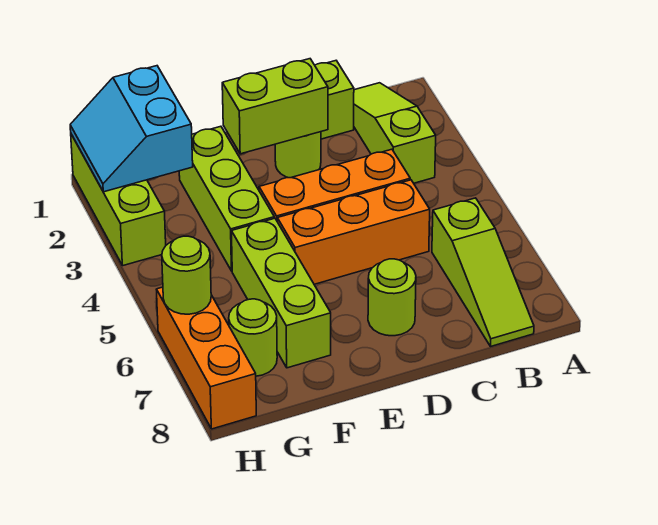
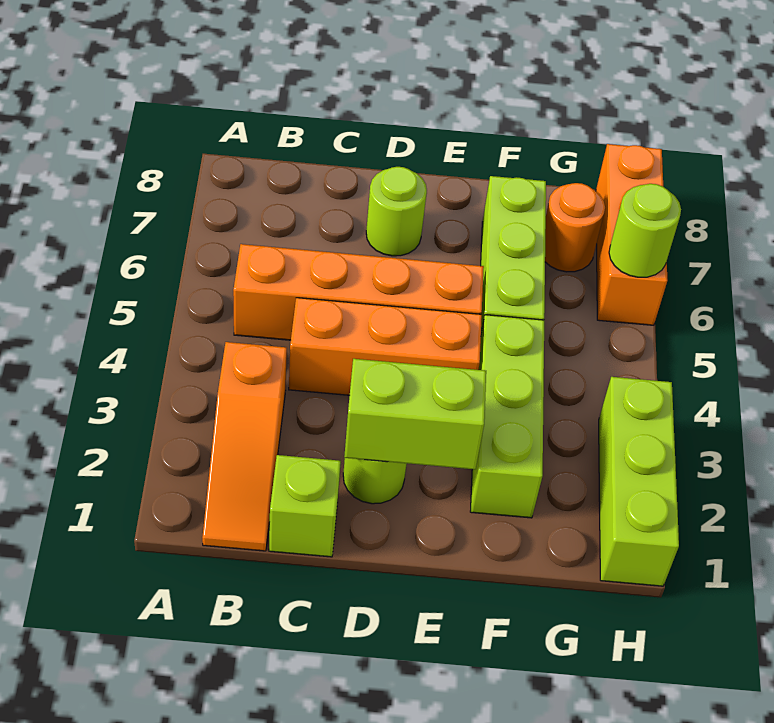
lime 1x3 slope [354,83,436,183] -> orange 1x3 slope [202,342,287,551]
lime 1x3 slope [432,198,534,347] -> none
orange 1x3 brick [277,180,430,284] -> orange 1x4 brick [233,244,484,340]
cyan 2x2 slope [70,66,193,192] -> none
lime 1x1 round brick [229,299,277,376] -> orange 1x1 round brick [545,183,605,272]

